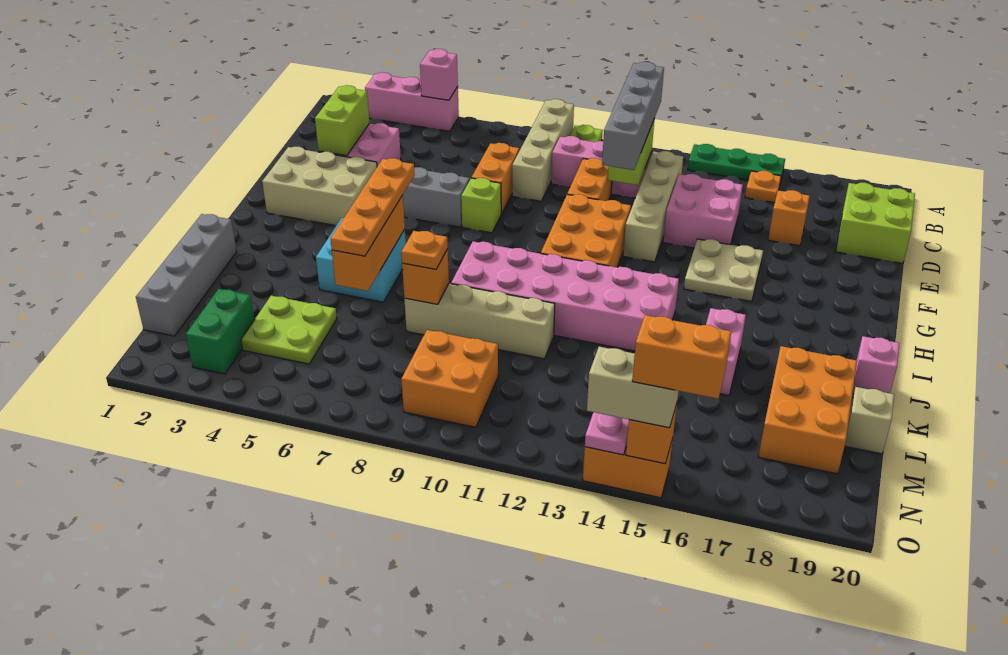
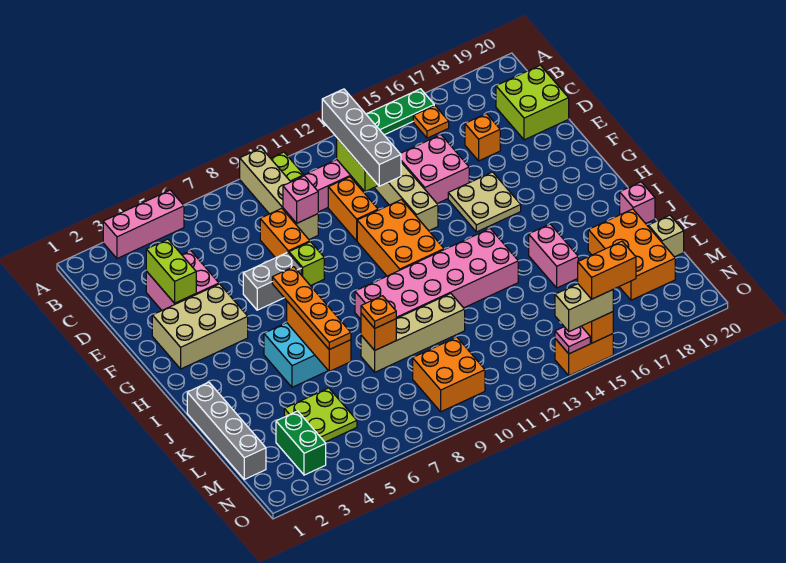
pink 1x1 brick [420,49,458,100] -> pink 1x1 brick moved to [283,176,318,223]

